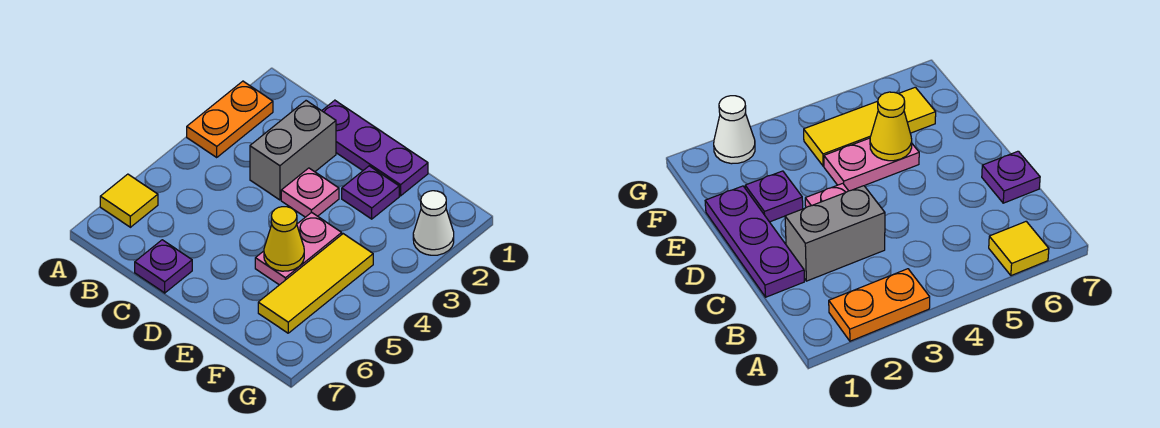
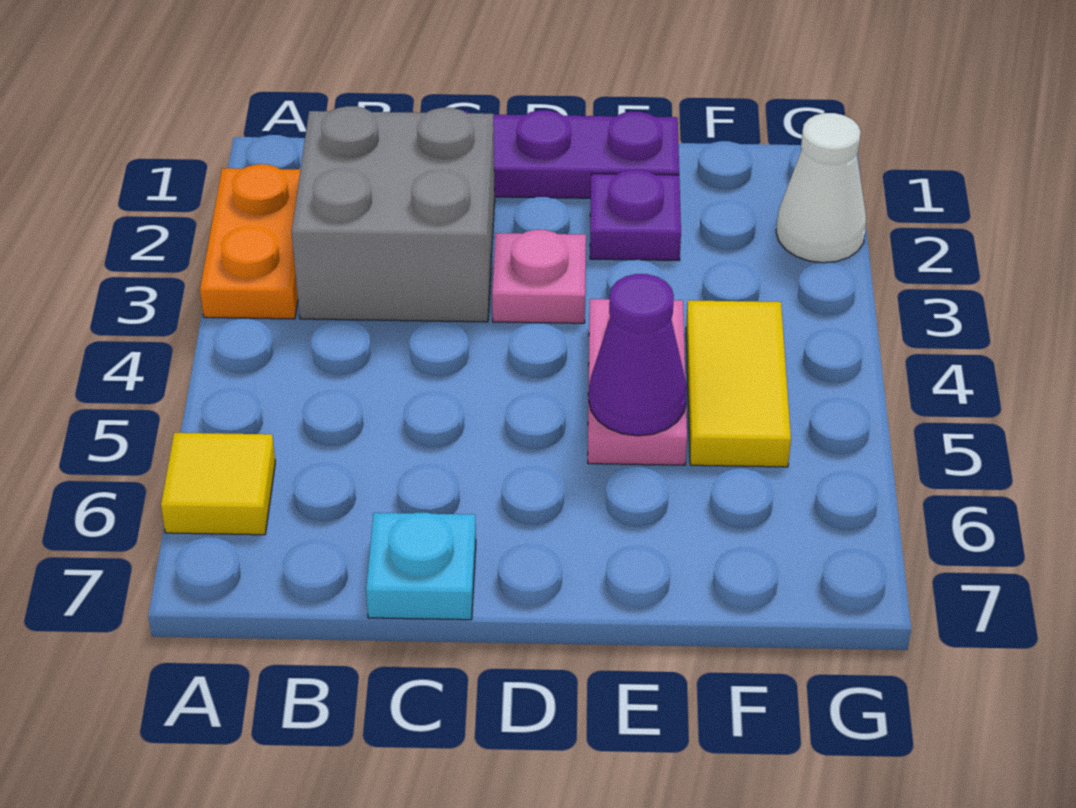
grey 1x2 brick [250,101,336,200] -> grey 2x2 brick [292,106,495,322]
purple 1x1 plate [135,240,192,293] -> cyan 1x1 plate [366,513,476,620]
yellow 1x1 cone [264,207,304,271] -> purple 1x1 cone [589,274,687,436]
yellow 1x3 tile [258,234,373,333] -> yellow 1x2 tile [686,300,791,467]

